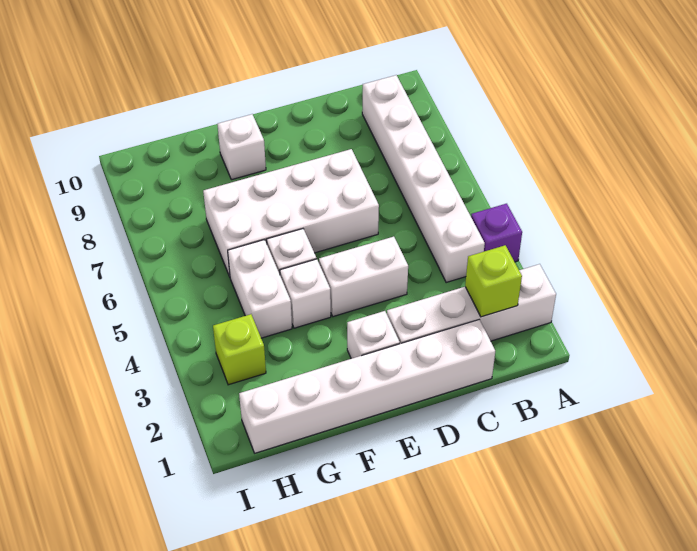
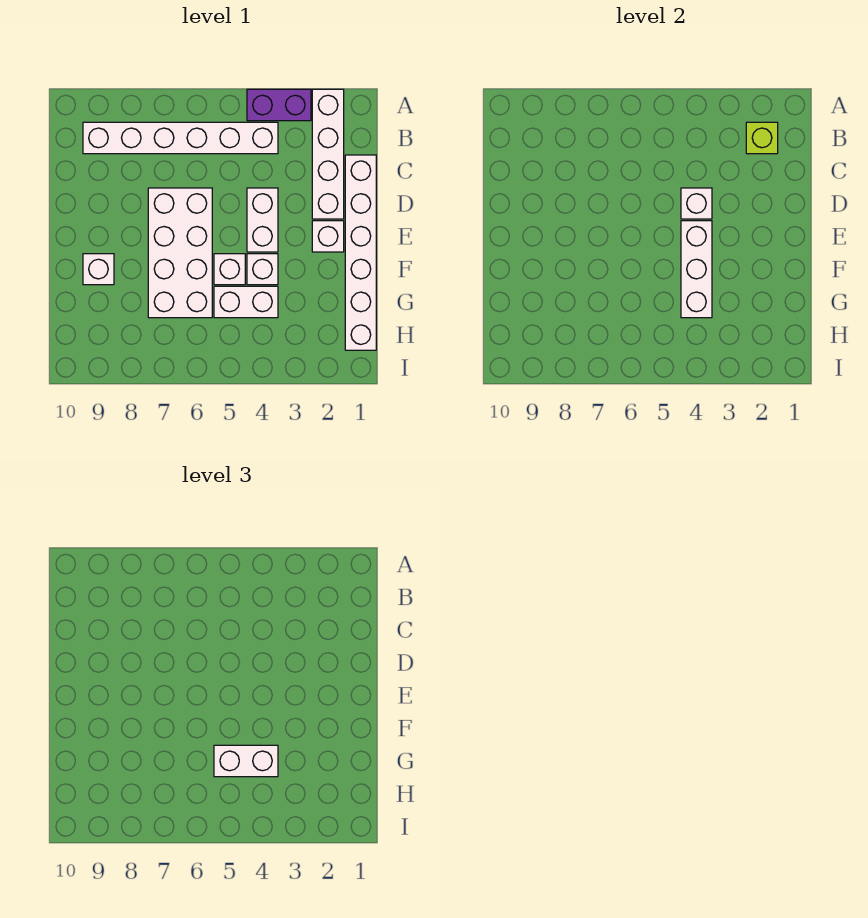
purple 1x1 brick [471,204,522,262] -> purple 1x2 brick [247,89,311,121]
none -> white 1x1 brick [681,188,712,219]
none -> white 1x3 brick [681,221,712,318]
none -> white 1x2 brick [214,745,278,777]
lime 1x1 brick [213,314,266,385] -> none

